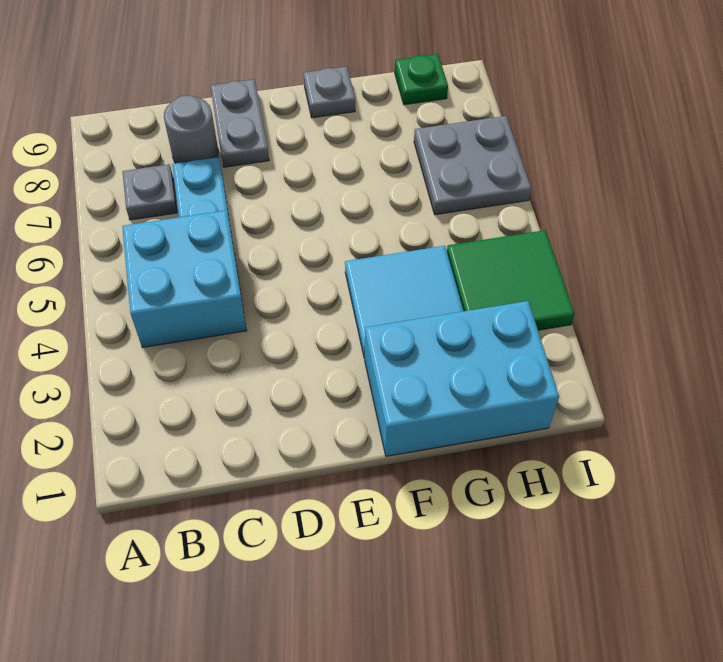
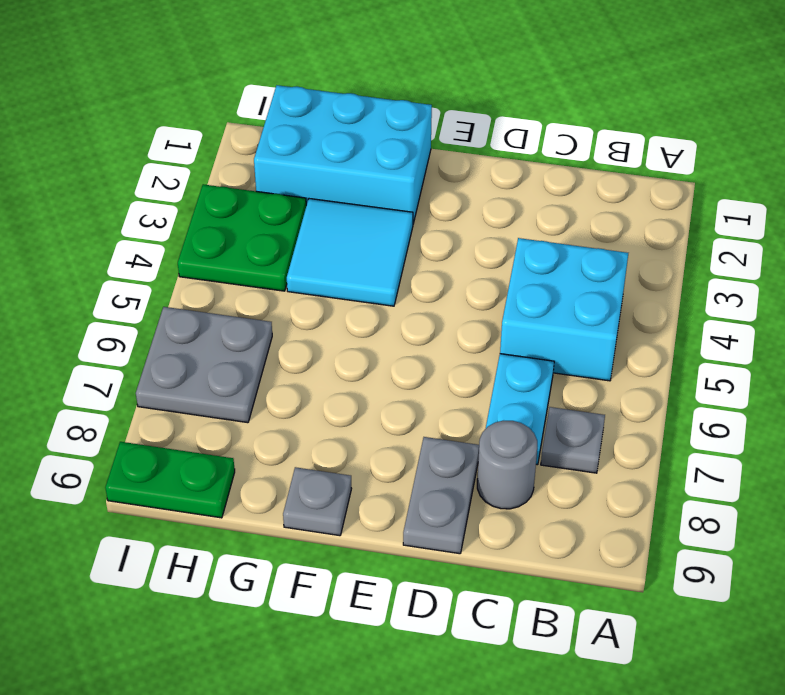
green 2x2 tile [447,230,574,330] -> green 2x2 plate [178,184,306,291]
green 1x1 plate [395,54,448,105] -> green 1x2 plate [105,442,235,518]

